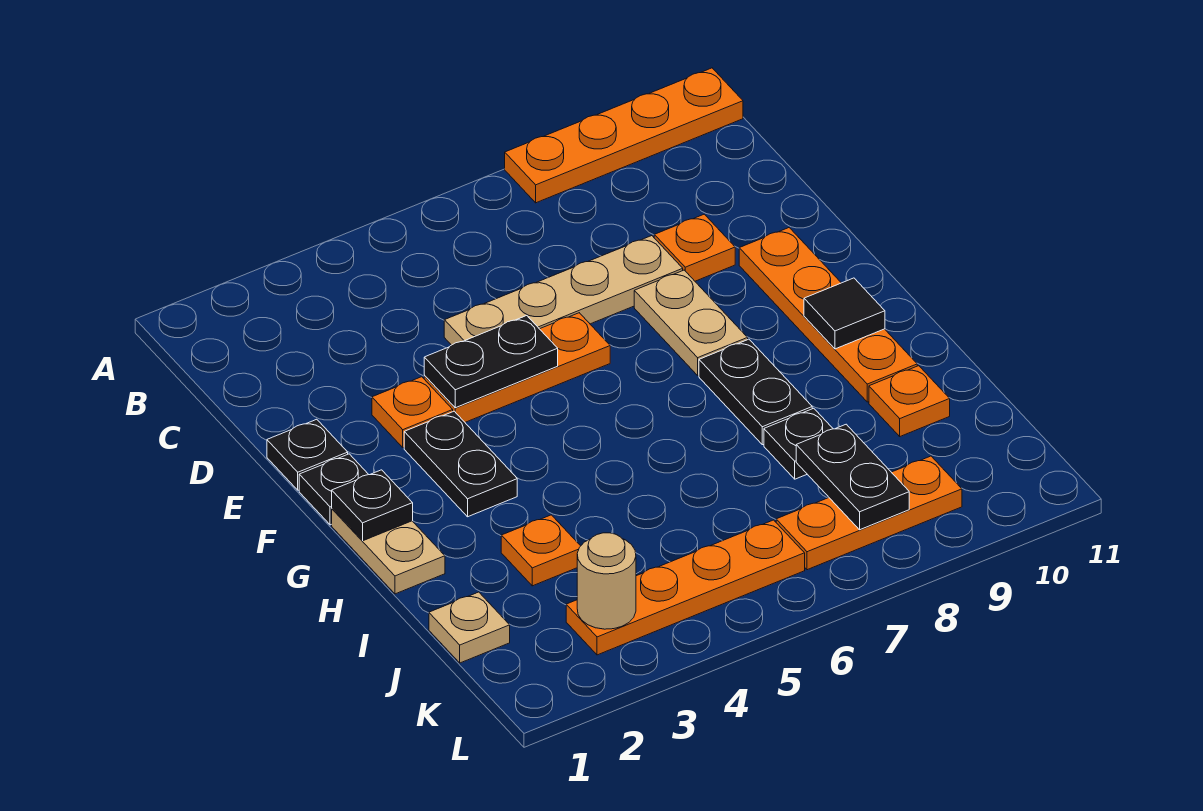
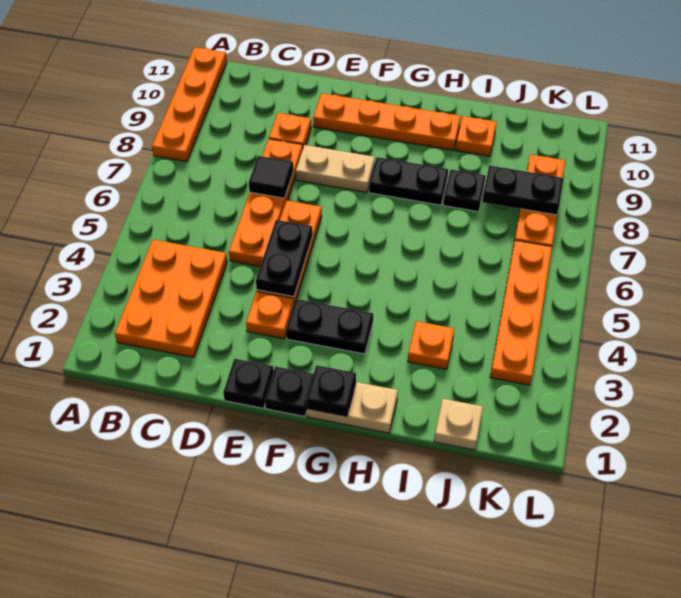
none -> orange 2x3 plate [115,240,227,357]
tan 1x4 plate [444,236,683,345] -> orange 1x4 plate [229,139,303,266]
black 1x1 tile [804,278,885,349] -> black 1x1 tile moved to [249,156,293,198]
tan 1x1 round brick [577,533,636,629] -> none

